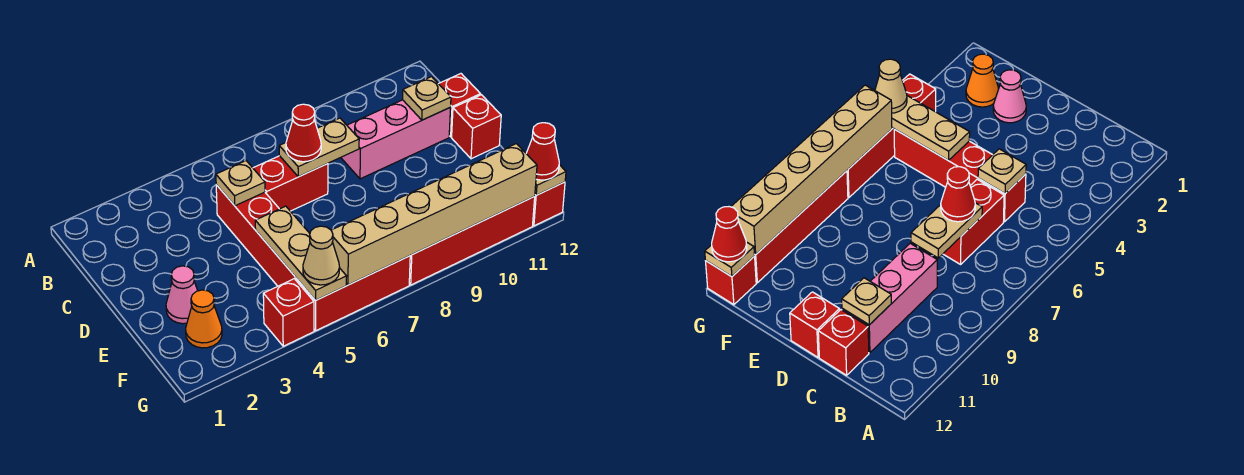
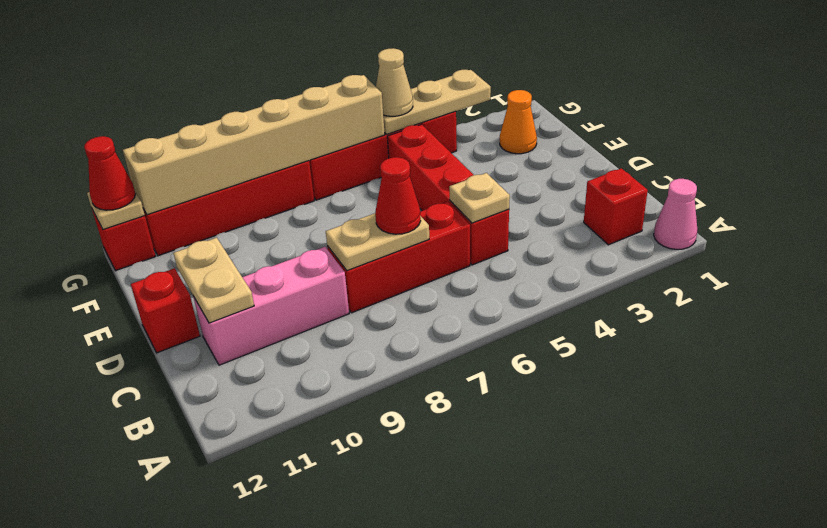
red 1x2 brick [253,156,328,211] -> red 1x3 brick [327,201,470,313]
tan 1x1 plate [403,77,451,120] -> tan 1x2 plate [174,238,254,323]
red 1x1 brick [439,74,481,137] -> red 1x1 brick moved to [584,168,648,245]
pink 1x1 cone [166,266,198,324] -> pink 1x1 cone moved to [654,179,698,249]
tan 1x3 plate [255,206,347,300] -> tan 1x3 plate turned to [383,70,491,134]

